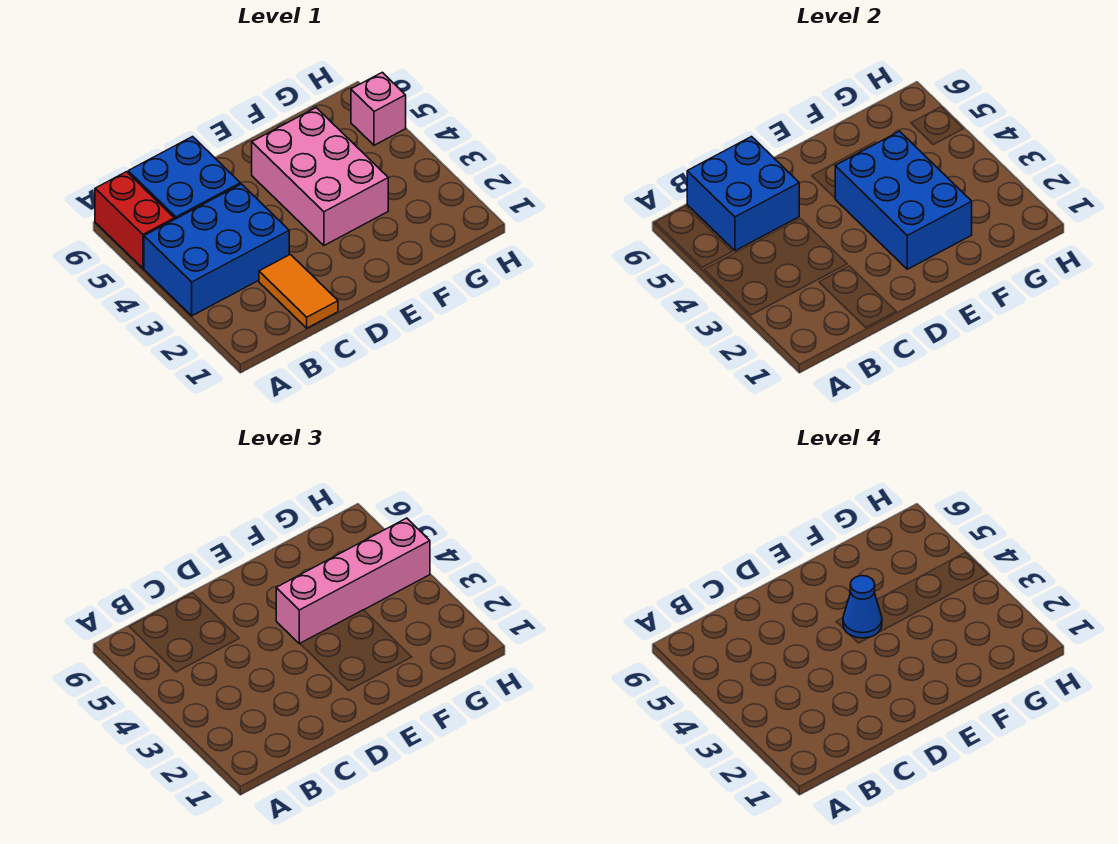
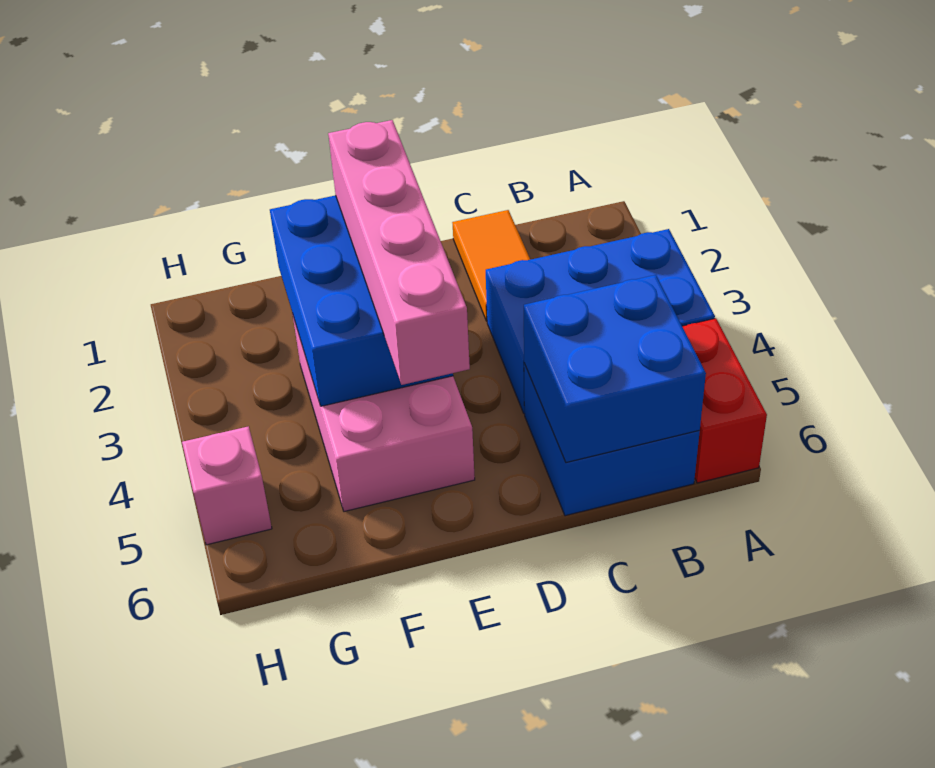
pink 1x4 brick [276,518,430,644] -> pink 1x4 brick turned to [328,120,470,385]
blue 1x1 cone [843,576,882,638] -> none

